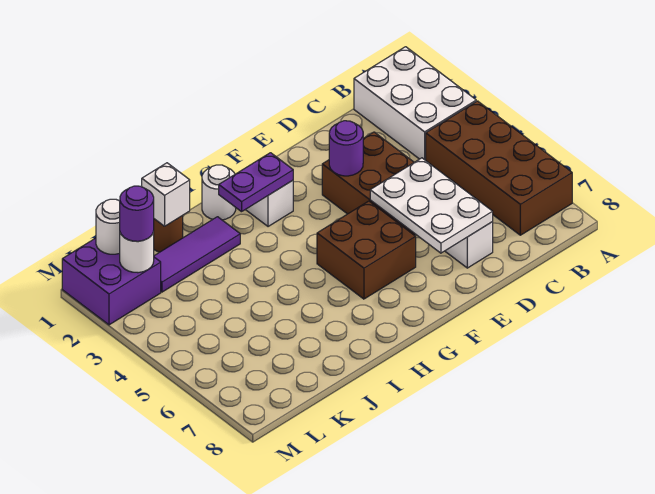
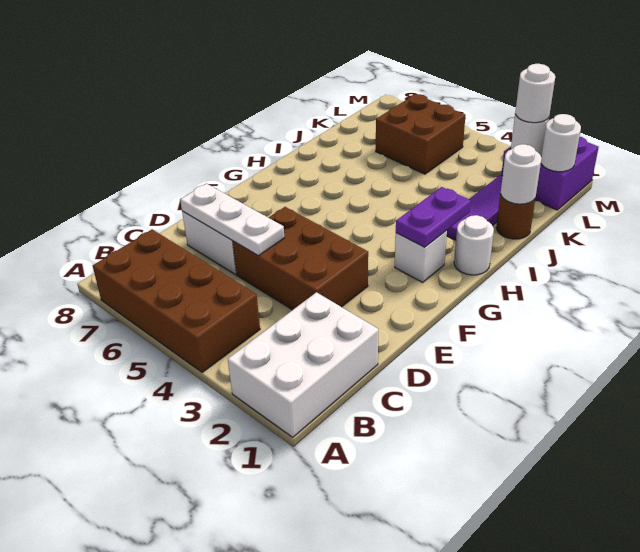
white 2x3 brick [354,47,476,160] -> white 2x3 brick turned to [228,292,378,437]
white 2x3 plate [370,158,493,253] -> white 1x3 plate [180,184,284,256]
purple 1x1 round brick [329,121,363,176] -> none
brown 2x2 brick [317,201,416,299] -> brown 2x2 brick moved to [376,94,465,174]
white 1x1 brick [142,163,190,226] -> white 1x1 round brick [501,144,542,204]
purple 1x1 round brick [120,186,154,241] -> white 1x1 round brick [515,64,555,123]

